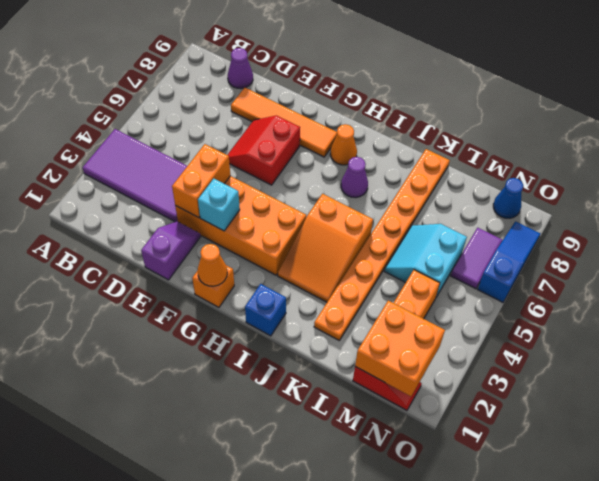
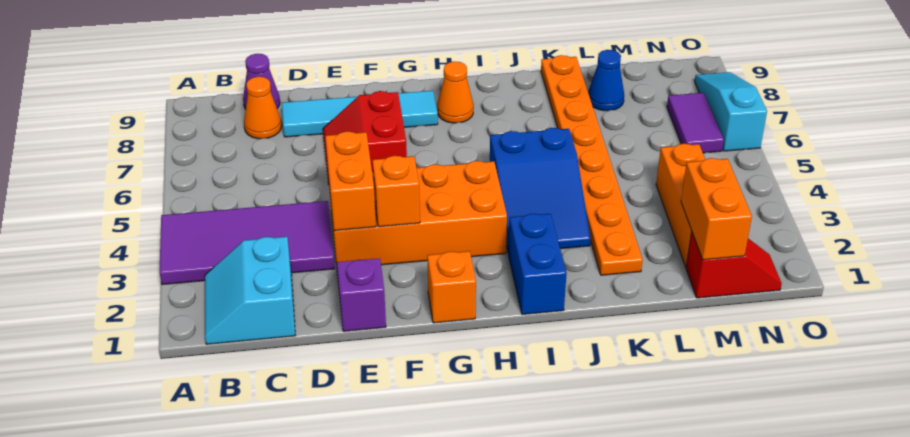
orange 1x4 tile [231,88,337,157] -> cyan 1x4 tile [282,91,438,137]
cyan 1x1 brick [198,179,240,231] -> orange 1x1 brick [373,156,420,227]
orange 1x1 cone [197,244,227,286] -> orange 1x1 cone moved to [244,77,282,139]
blue 1x1 brick [245,284,286,336] -> blue 1x2 brick [508,214,567,315]
orange 2x3 slope [278,194,373,302] -> blue 2x3 slope [490,128,591,251]
purple 1x1 cone [341,157,368,198] -> none
cyan 2x2 slope [384,224,467,297] -> cyan 2x2 slope moved to [205,237,295,344]
orange 2x2 brick [355,300,445,396] -> orange 1x2 brick [681,158,752,260]
blue 1x1 cone [493,178,523,218] -> blue 1x1 cone moved to [588,50,624,111]
blue 1x3 slope [478,222,540,302] -> cyan 1x3 slope [695,72,767,151]

